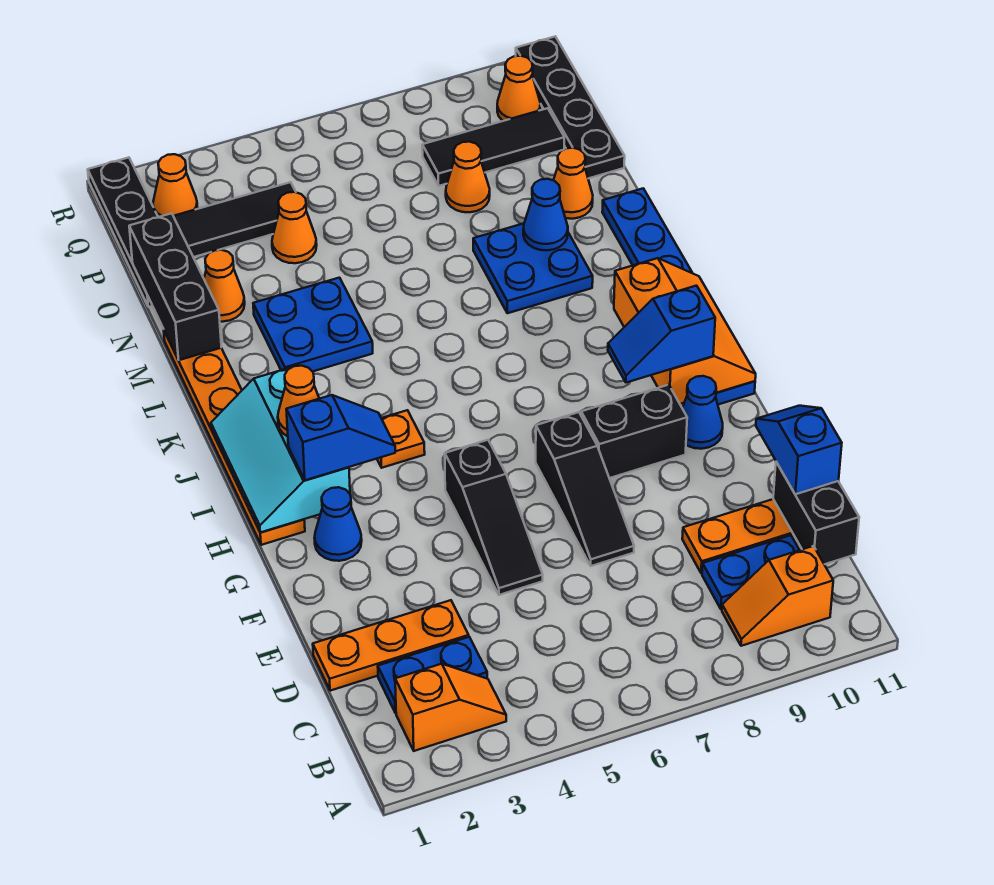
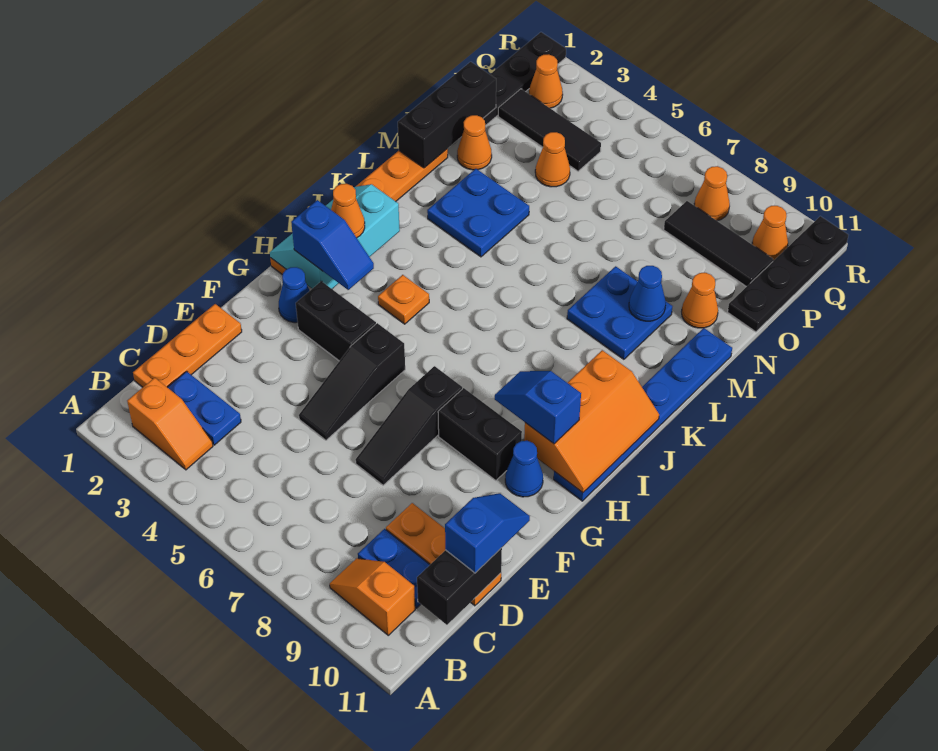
orange 1x3 plate [313,600,469,691] -> orange 1x3 plate turned to [133,304,242,387]
none -> black 1x2 brick [296,281,376,361]
orange 1x1 cone [446,142,490,212] -> orange 1x1 cone moved to [694,166,730,221]

